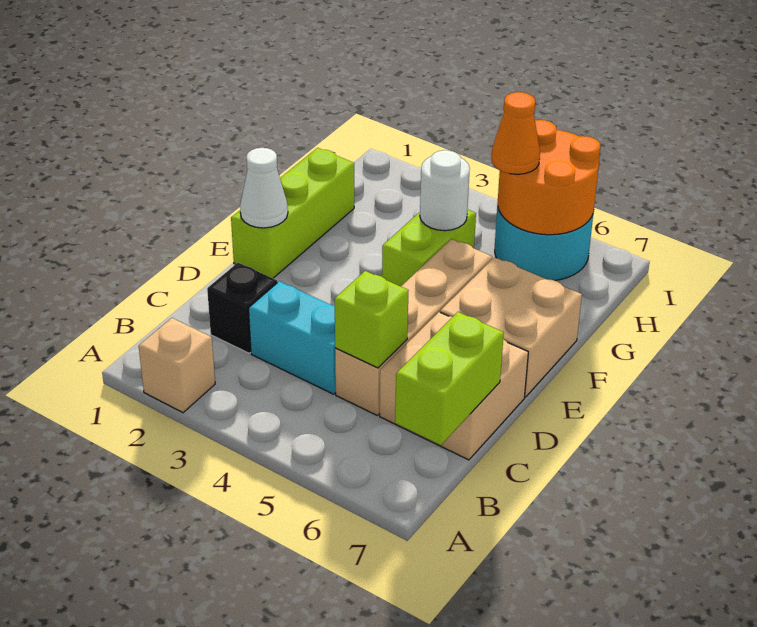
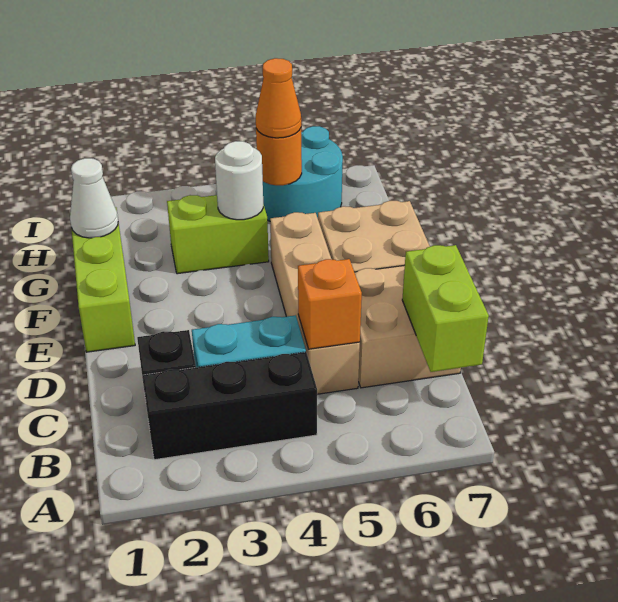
tan 1x1 brick [139,318,215,413] -> none
none -> black 1x3 brick [143,352,317,460]
lime 1x1 brick [335,271,409,368] -> orange 1x1 brick [298,259,362,349]
white 1x1 cone [240,148,288,228] -> white 1x1 cone moved to [70,158,118,238]
lime 1x2 brick [382,209,476,286] -> lime 1x2 brick turned to [167,195,269,274]
orange 2x2 round brick [498,120,601,235] -> orange 1x1 round brick [256,128,302,185]

